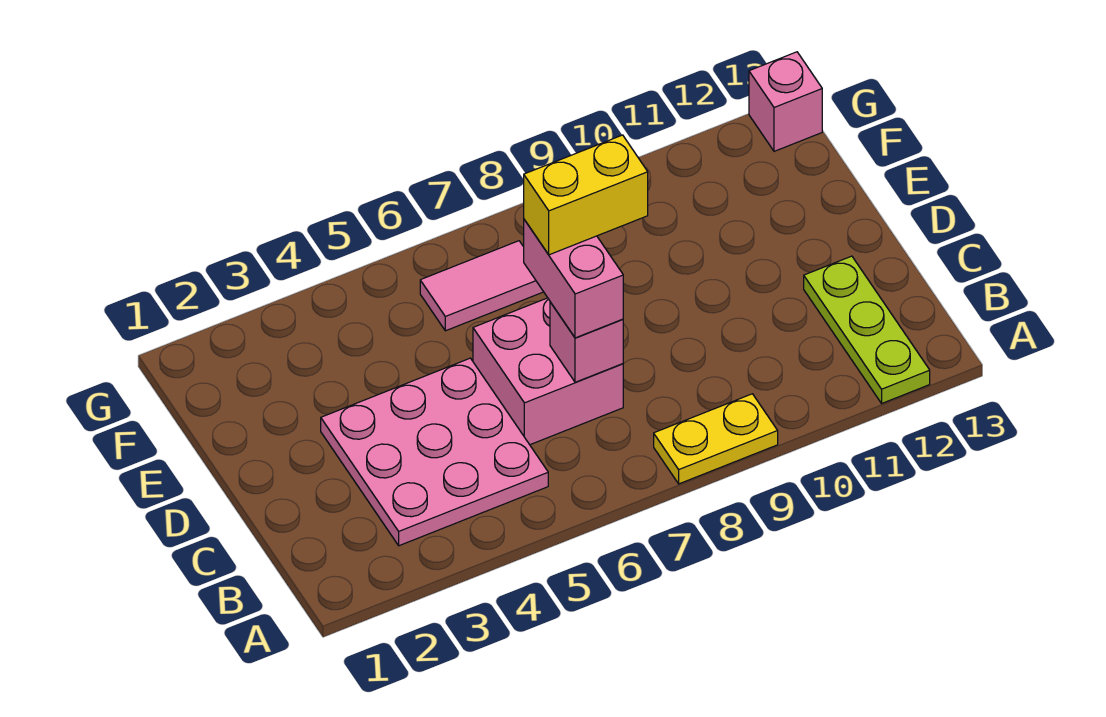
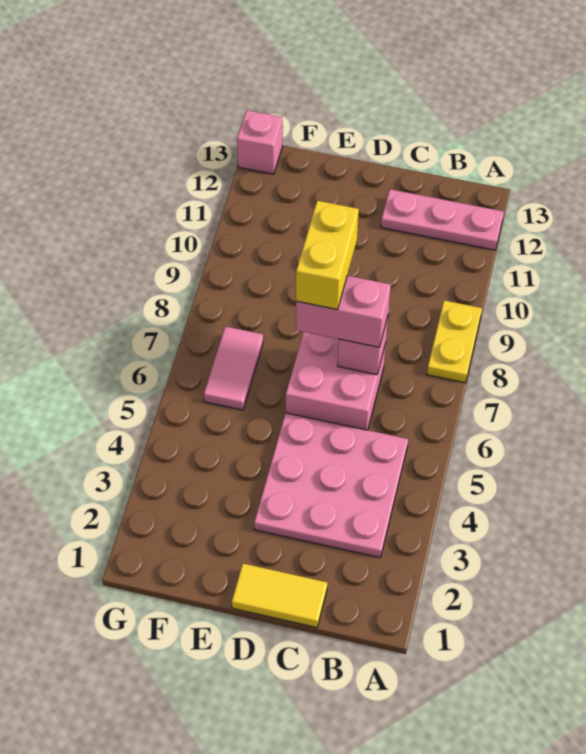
lime 1x3 plate [804,256,930,403] -> pink 1x3 plate [381,189,504,250]
none -> yellow 1x2 tile [232,563,327,628]

